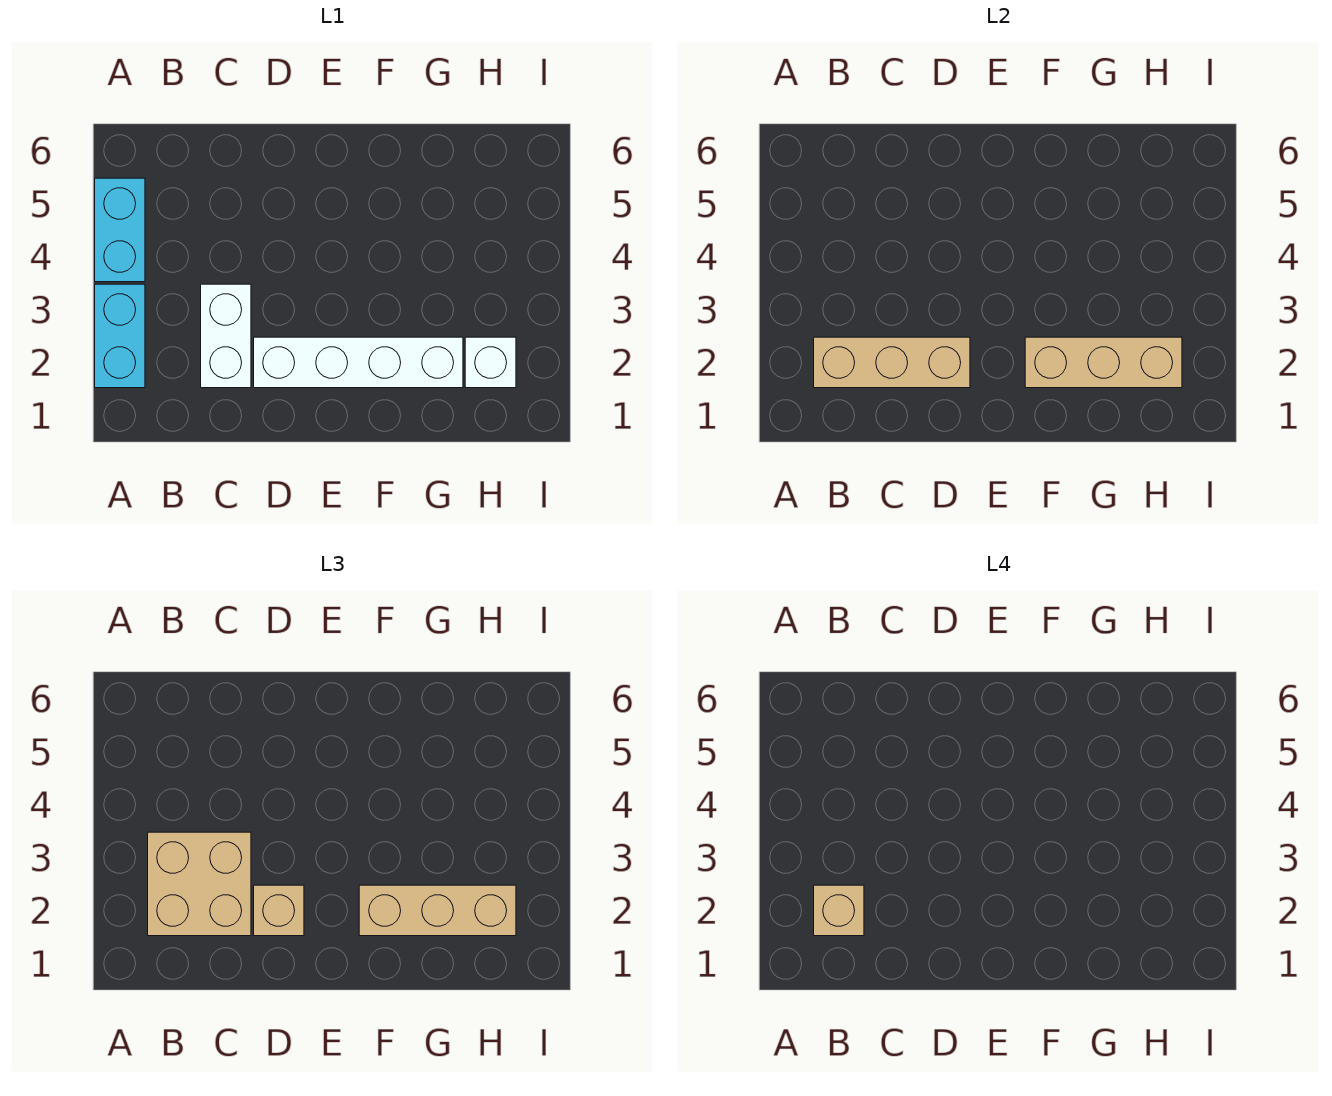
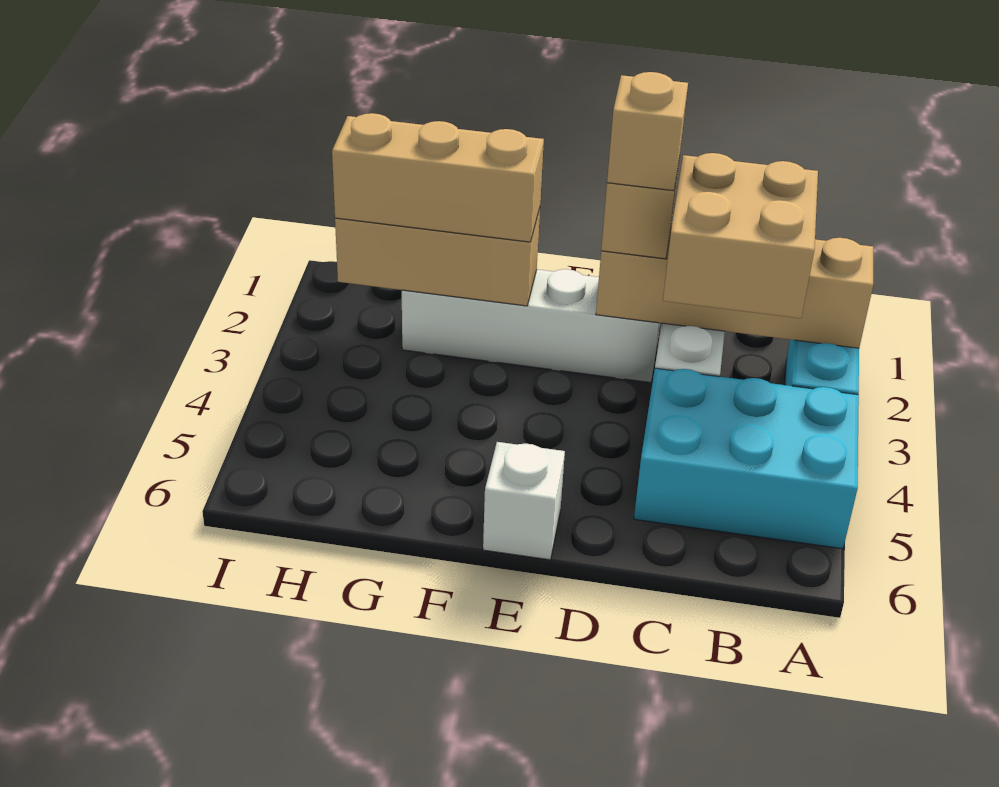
cyan 1x2 brick [95,178,145,282] -> cyan 2x3 brick [634,368,859,549]
tan 1x3 brick [814,337,970,388] -> tan 1x4 brick [596,222,873,348]
tan 1x1 brick [814,885,864,936] -> tan 1x1 brick moved to [607,72,688,191]
white 1x1 brick [465,337,516,388] -> white 1x1 brick moved to [483,442,565,560]

